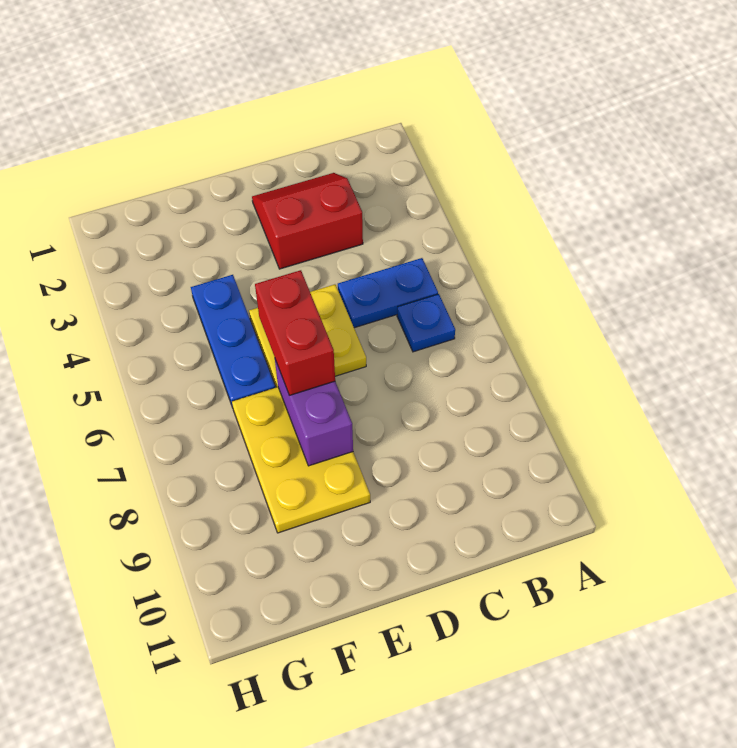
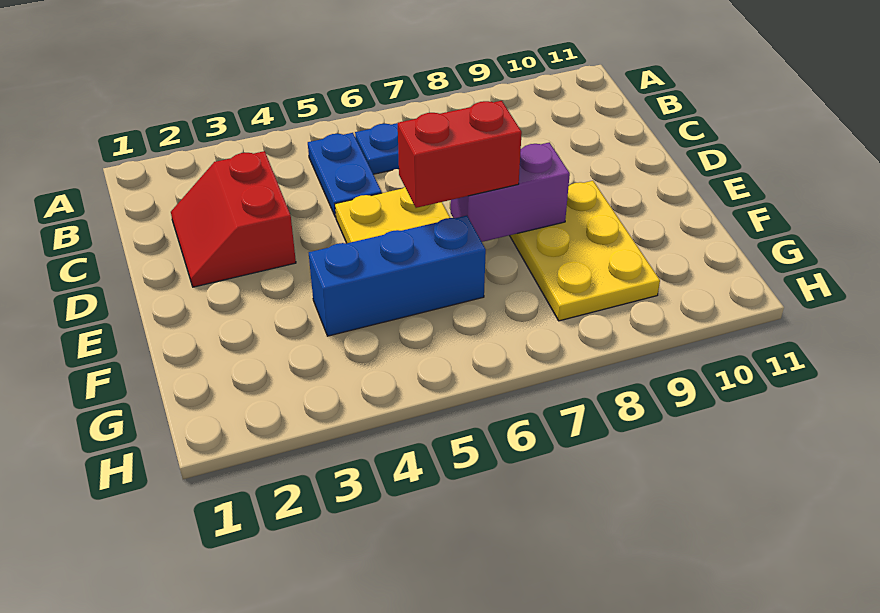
yellow 2x3 plate [232,387,370,533] -> yellow 2x3 plate turned to [510,181,660,321]
blue 1x3 plate [191,275,275,408] -> blue 1x3 brick [309,216,486,336]

